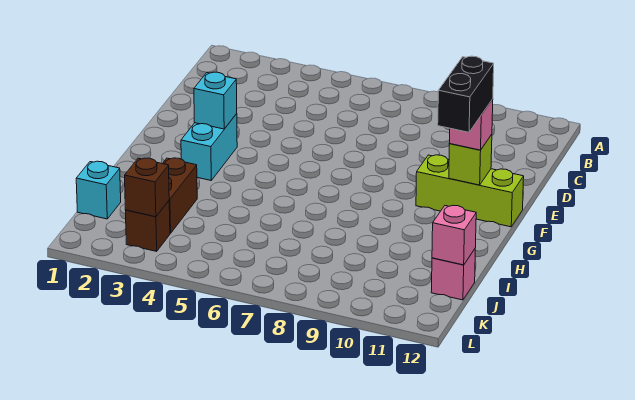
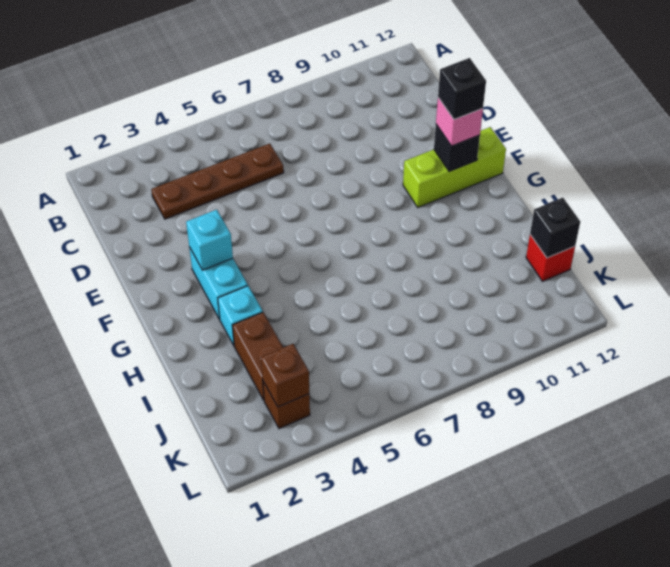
none -> brown 1x4 plate [151,144,284,219]
lime 1x1 brick [449,134,492,185] -> black 1x1 brick [434,125,480,172]
black 1x2 brick [438,56,494,132] -> black 1x1 brick [438,58,486,119]
cyan 1x1 brick [76,161,121,219] -> cyan 1x1 brick moved to [218,286,263,345]
pink 1x1 brick [431,249,475,300] -> red 1x1 brick [526,235,575,281]
pink 1x1 brick [432,205,476,265] -> black 1x1 brick [530,198,580,258]

